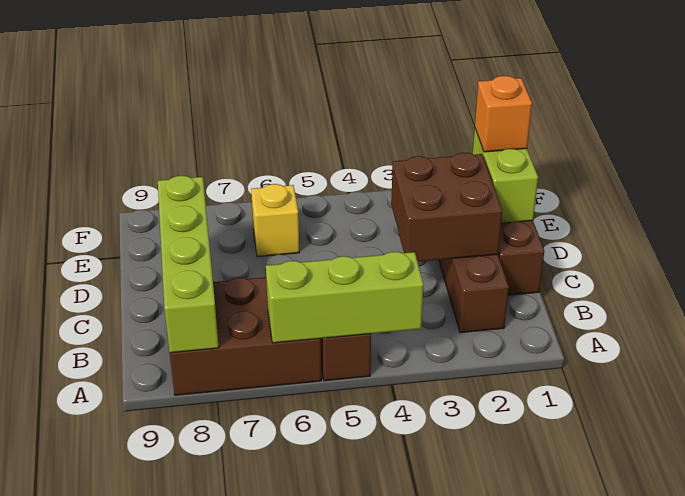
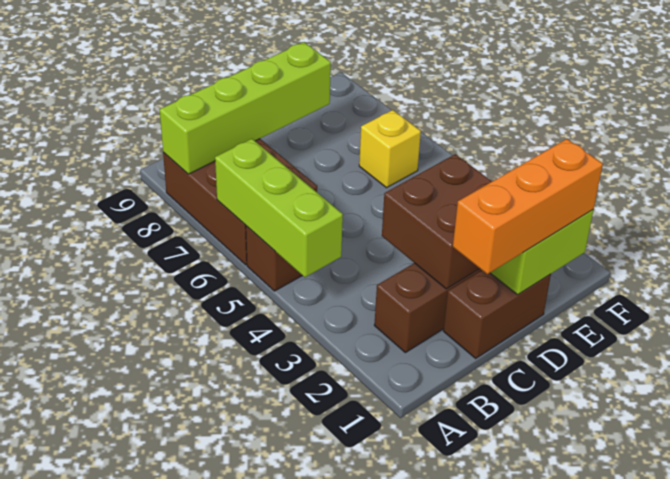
orange 1x1 brick [475,76,532,152] -> orange 1x3 brick [453,139,603,274]

